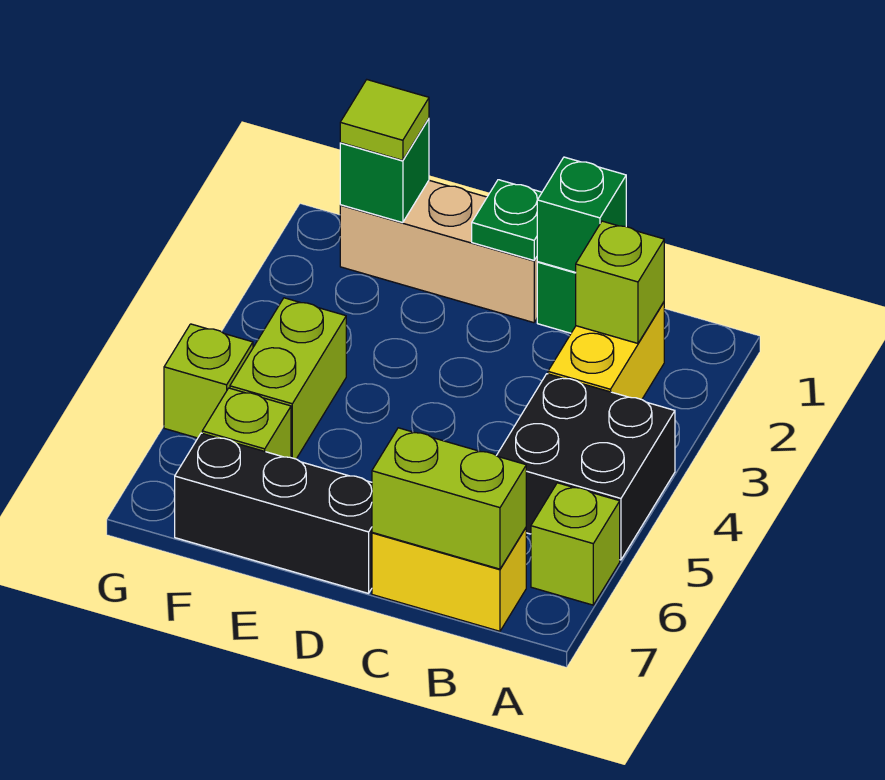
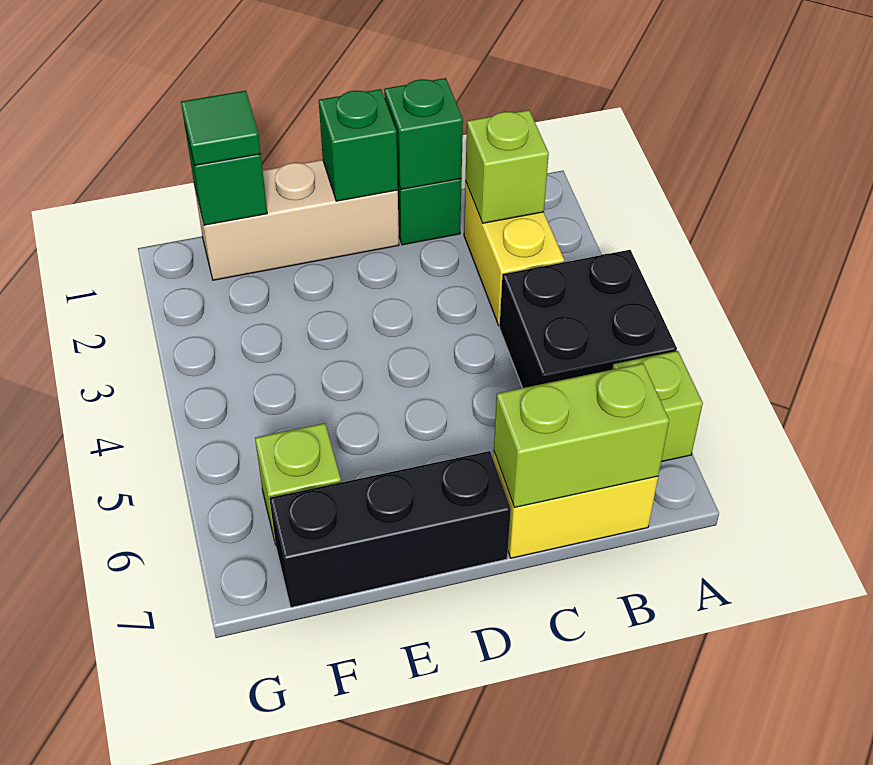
green 1x1 plate [472,180,542,260] -> green 1x1 brick [319,89,398,201]
lime 1x1 tile [340,80,429,160] -> green 1x1 tile [181,91,261,165]
lime 1x2 brick [230,298,346,459] -> none
lime 1x1 brick [164,324,253,438] -> none

